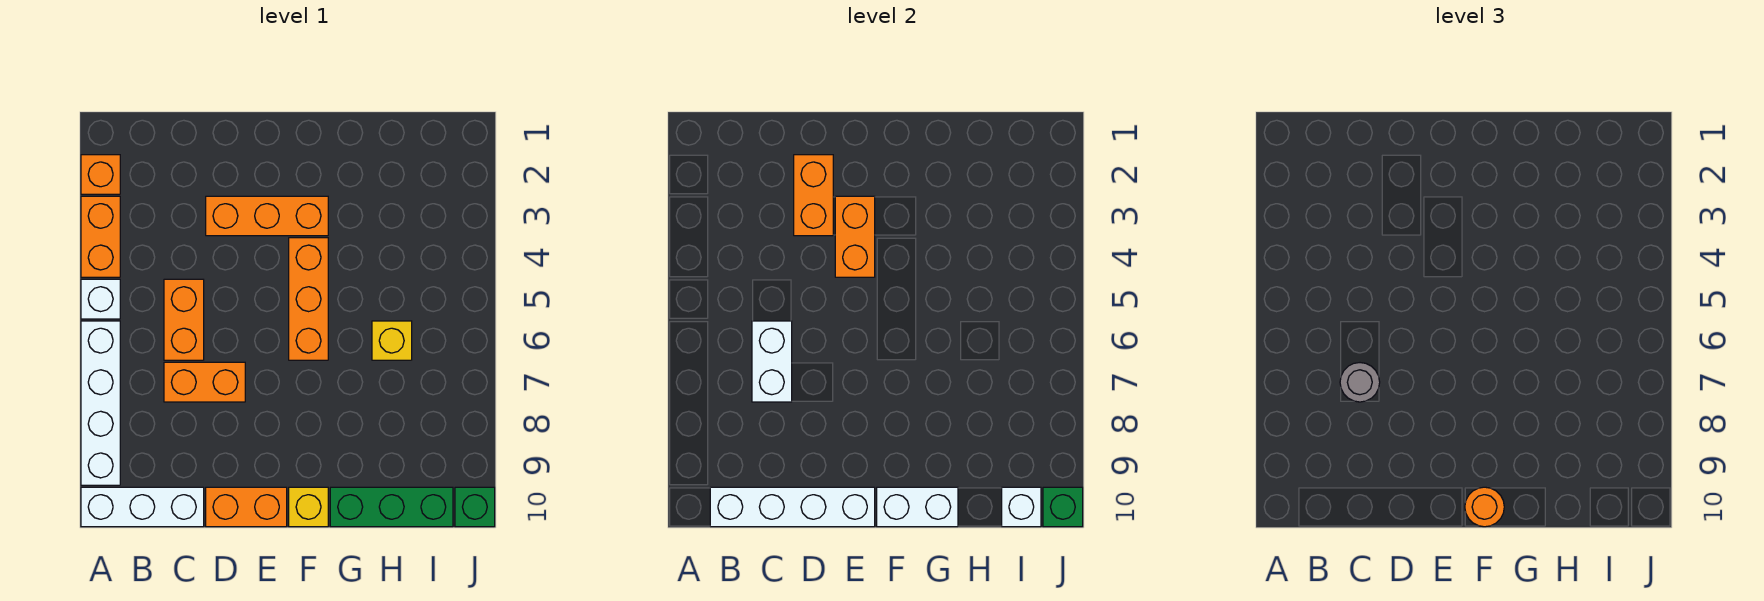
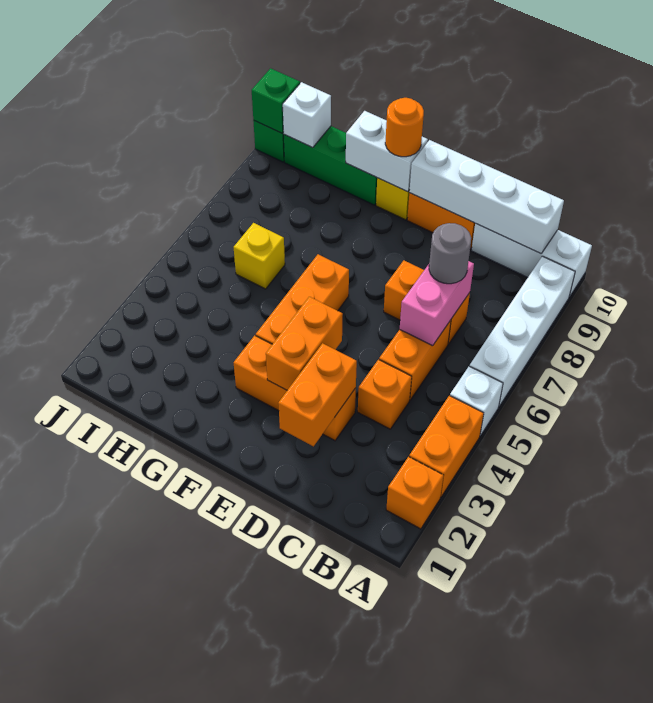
none -> orange 1x1 brick [358,360,412,429]
white 1x2 brick [752,321,792,402] -> pink 1x2 brick [400,261,474,346]

